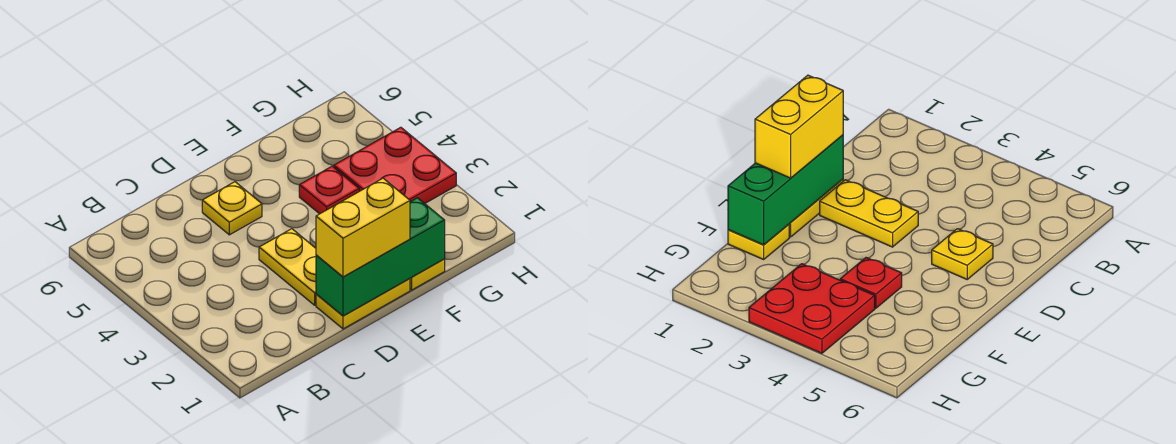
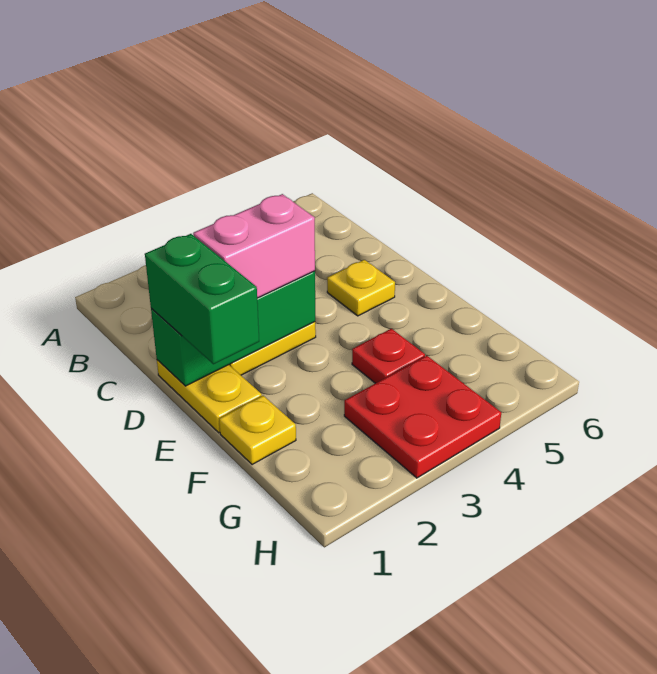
green 1x3 brick [316,198,445,316] -> green 1x3 brick turned to [151,271,315,386]
yellow 1x2 brick [316,178,410,277] -> green 1x2 brick [145,234,259,364]
none -> pink 1x2 brick [193,194,315,298]

